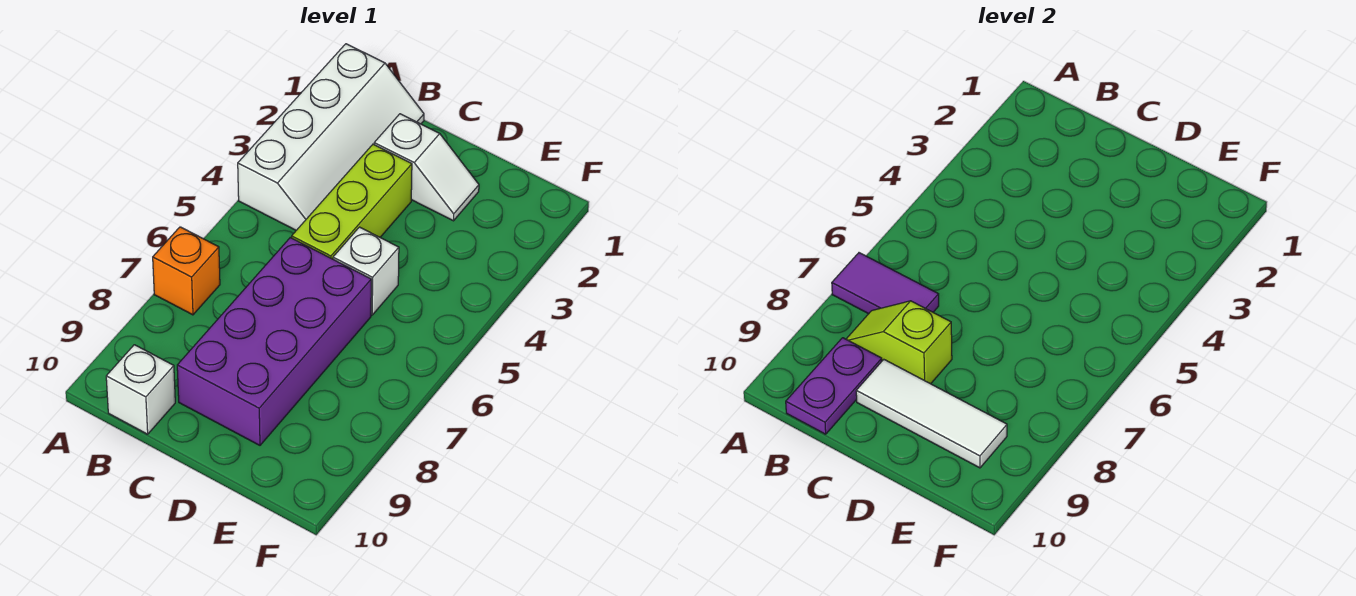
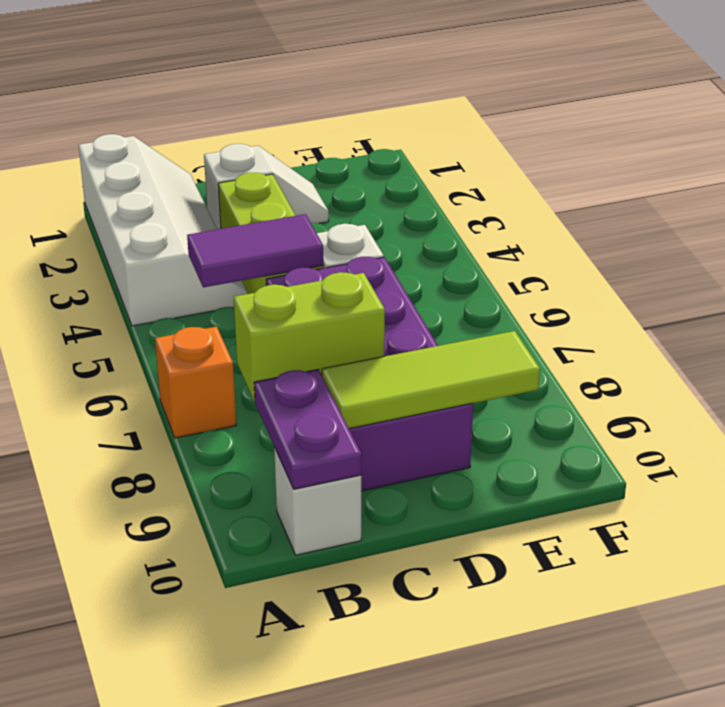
purple 1x2 tile [832,253,939,314] -> purple 1x2 tile moved to [187,214,324,287]
lime 1x2 slope [846,301,952,384] -> lime 1x2 brick [234,272,385,401]
white 1x3 tile [856,360,1007,468] -> lime 1x3 tile [322,331,540,429]

